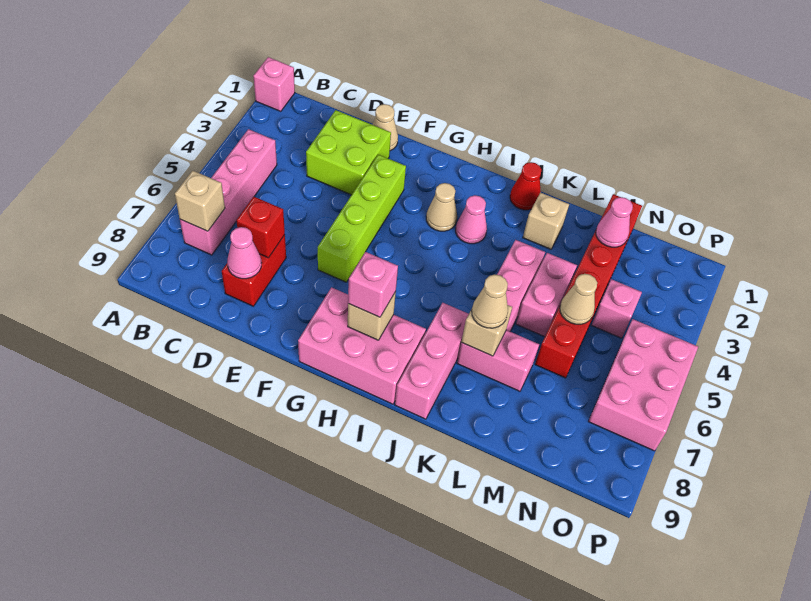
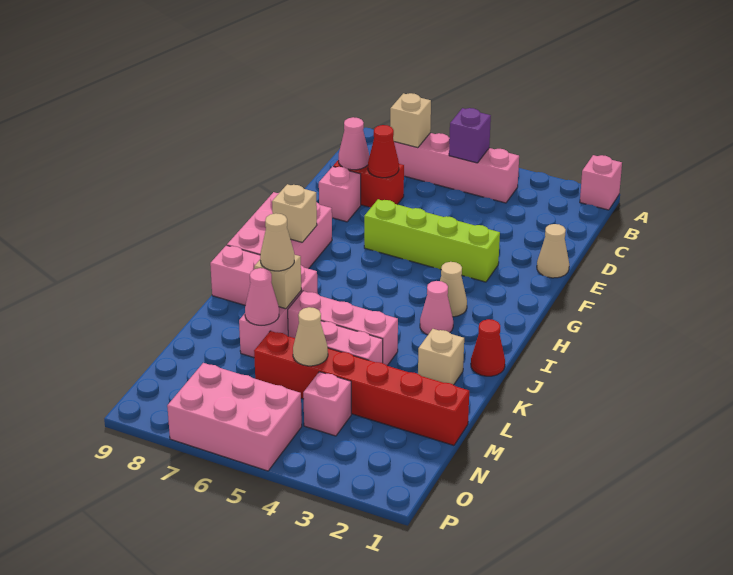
none -> purple 1x1 brick [449,108,491,163]
lime 2x2 brick [306,110,391,195] -> none
red 1x1 brick [237,197,285,258] -> red 1x1 cone [368,125,399,178]
pink 1x1 brick [348,252,398,317] -> pink 1x1 brick moved to [319,166,361,222]
pink 1x1 cone [596,197,633,247] -> pink 1x1 cone moved to [245,268,279,325]

